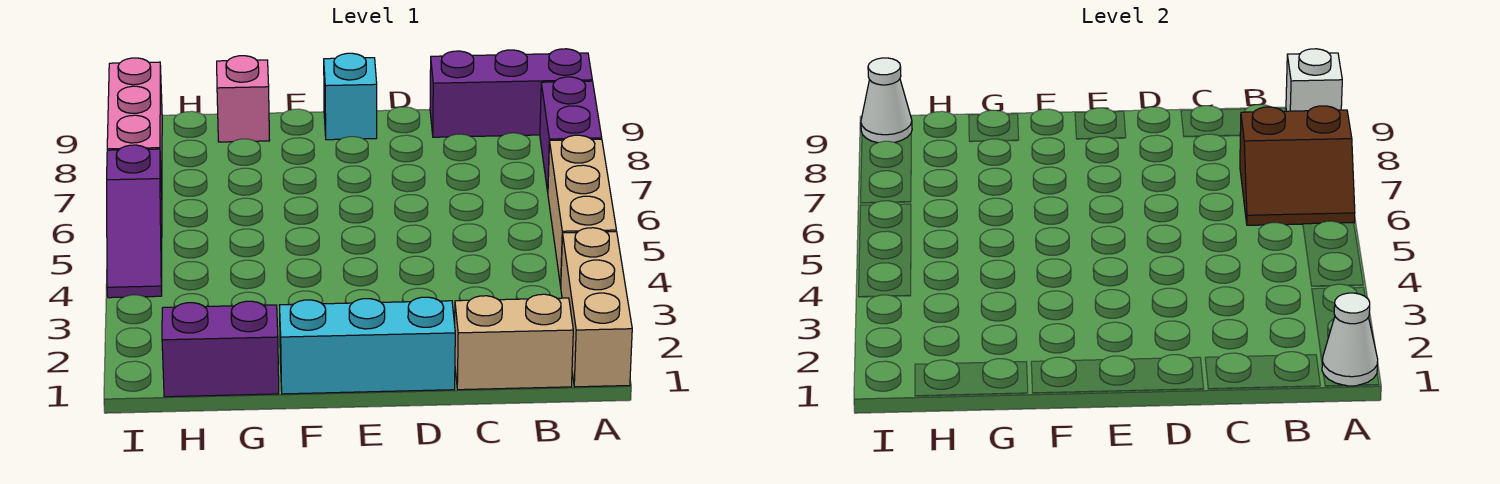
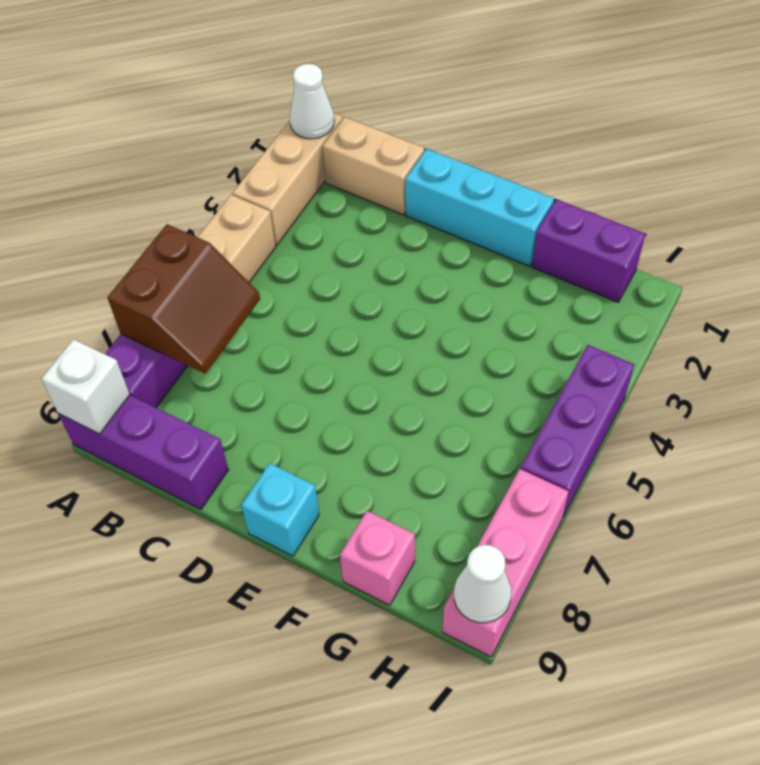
brown 2x2 slope [1240,106,1355,225] -> brown 2x2 slope turned to [107,224,260,374]
purple 1x3 slope [107,145,162,298] -> purple 1x3 brick [520,345,634,517]

